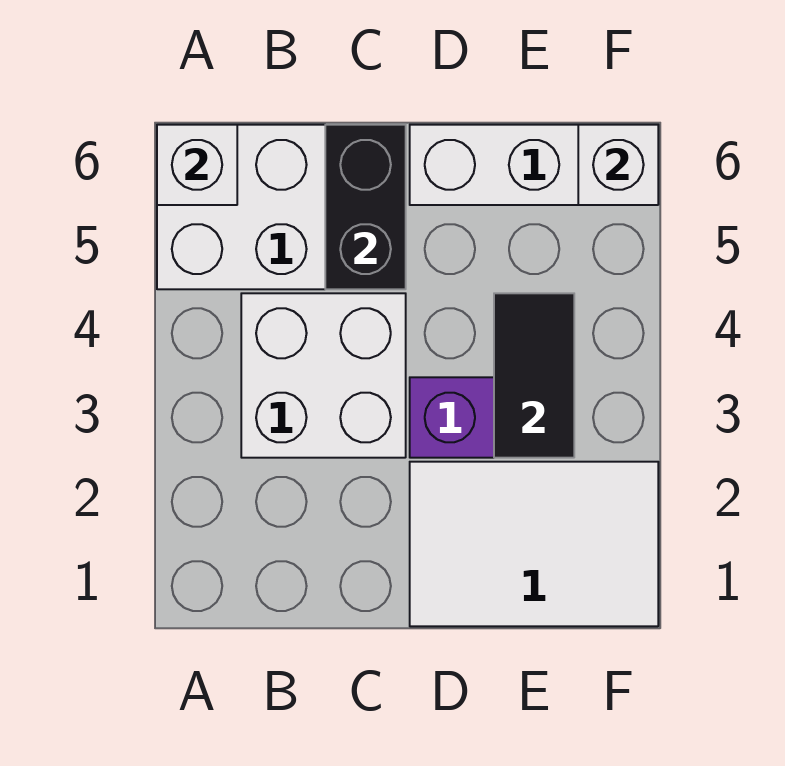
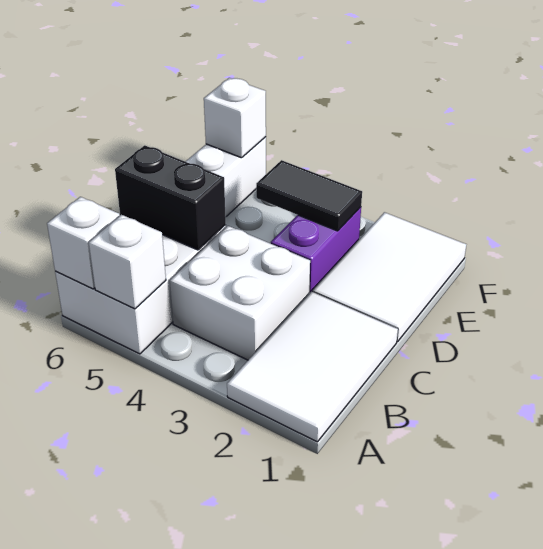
none -> white 2x3 tile [227,292,398,442]
none -> white 1x1 brick [89,215,166,309]

